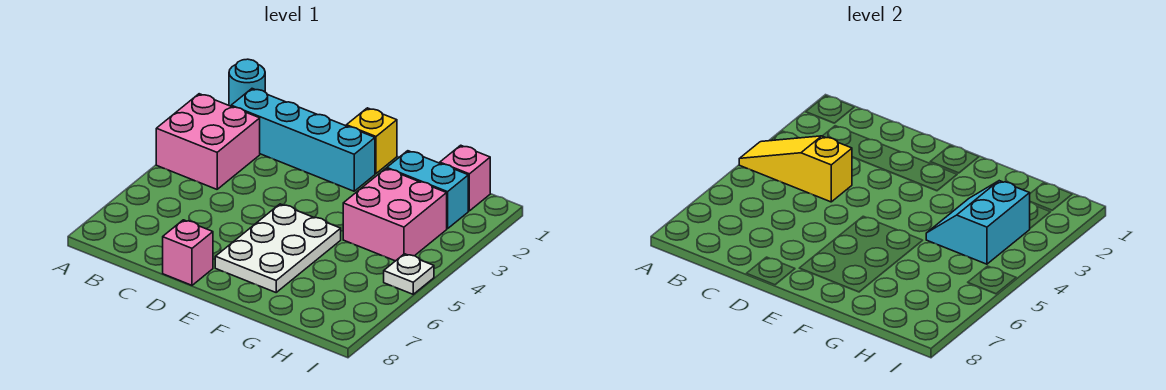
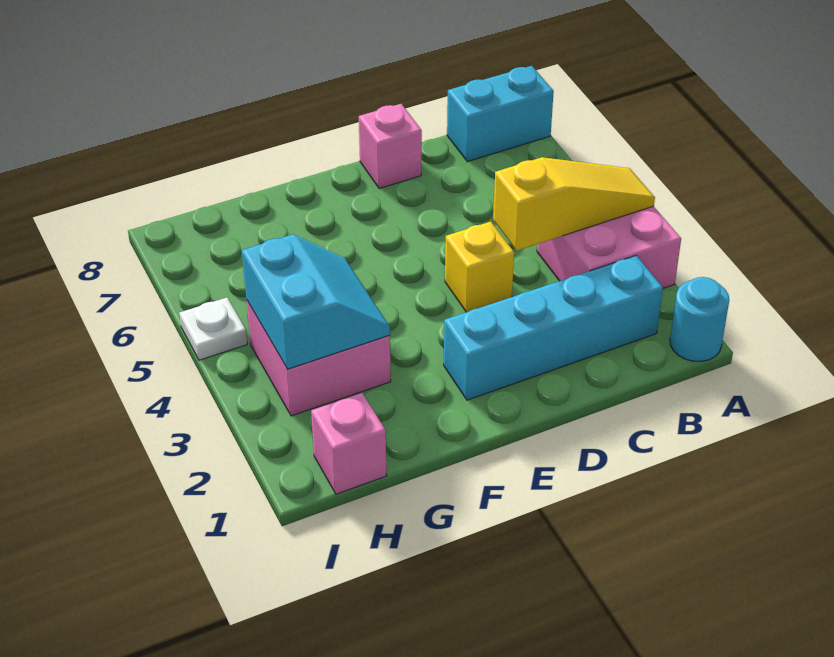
yellow 1x1 brick [346,108,397,174] -> yellow 1x1 brick moved to [445,221,514,312]
white 2x3 plate [215,204,341,292] -> none
cyan 1x2 brick [387,151,468,229] -> cyan 1x2 brick moved to [447,66,554,162]

